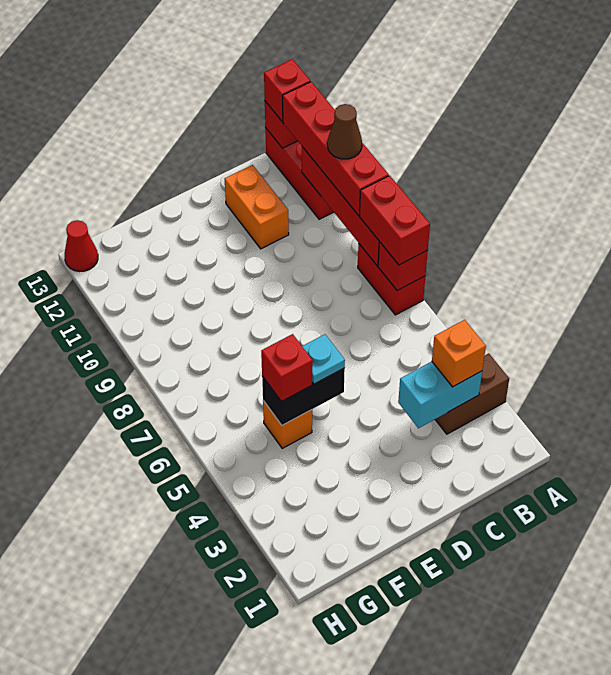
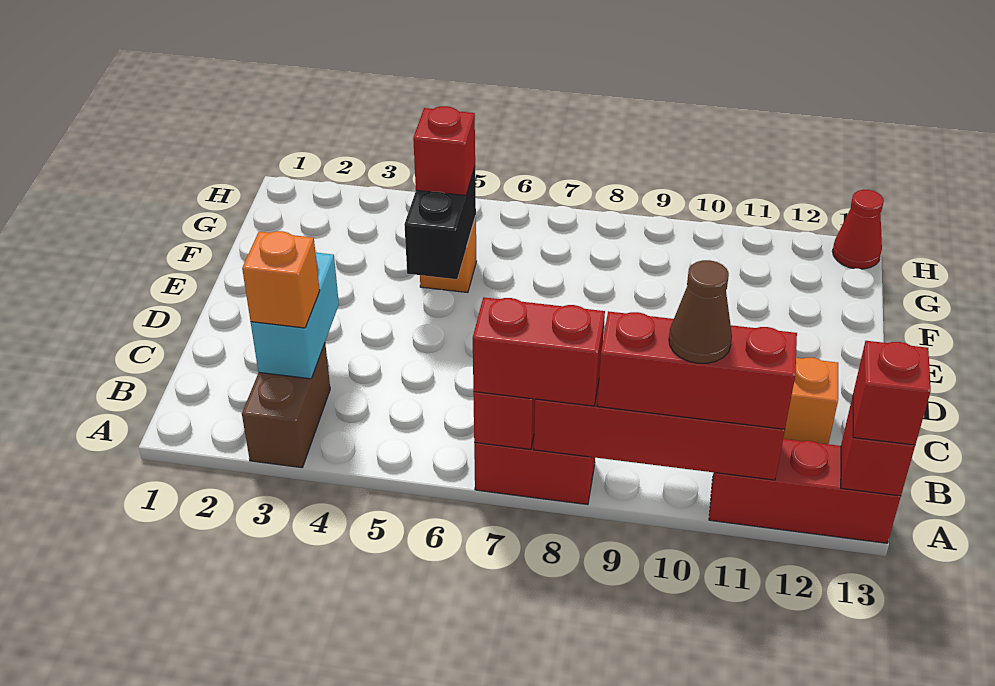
red 1x4 brick [283,82,389,216] -> red 1x3 brick [597,311,797,429]
cyan 1x1 plate [302,334,345,384] -> none

